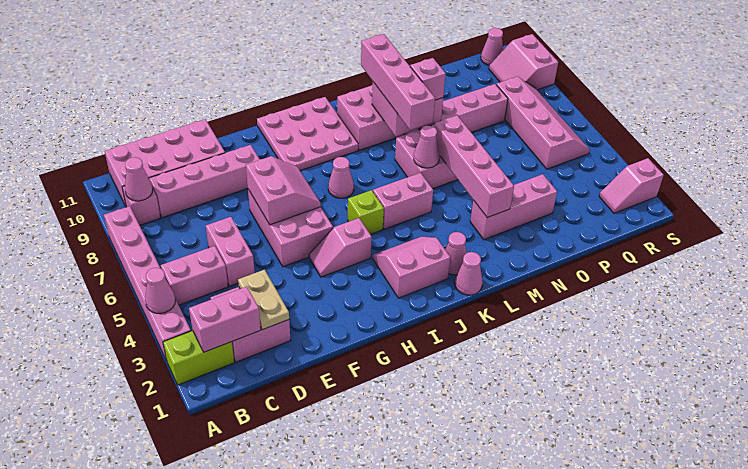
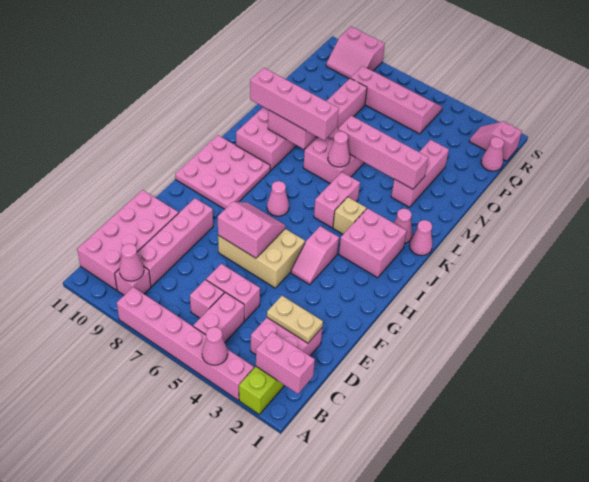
pink 1x2 brick [189,286,261,352] -> pink 1x2 brick turned to [256,332,315,394]
pink 2x3 brick [248,189,333,267] -> tan 2x3 brick [218,229,305,288]
pink 2x2 slope [373,237,450,298] -> pink 2x2 brick [339,208,407,278]
lime 1x1 brick [348,190,384,234] -> none
none -> tan 1x1 brick [333,197,366,234]
pink 1x1 brick [410,58,446,100] -> pink 1x1 brick moved to [190,280,224,318]
pink 1x2 slope [599,158,664,213] -> pink 1x2 slope turned to [469,121,522,161]
pink 1x1 cone [481,28,503,65] -> pink 1x1 cone moved to [481,137,504,171]

